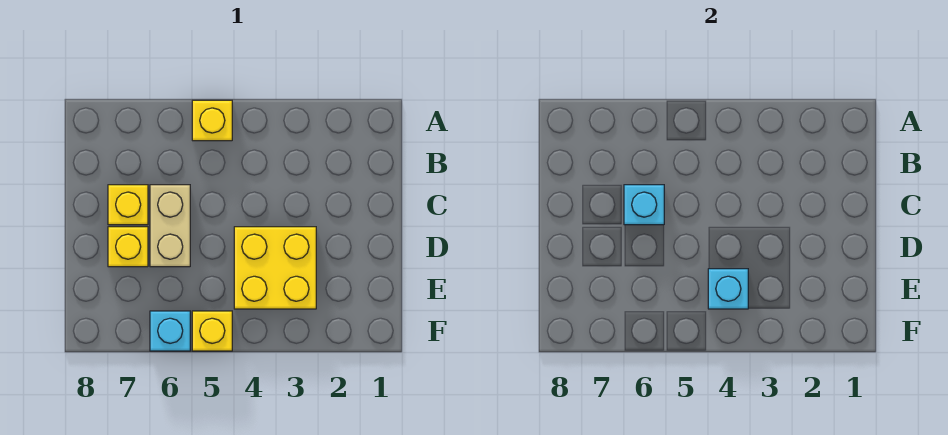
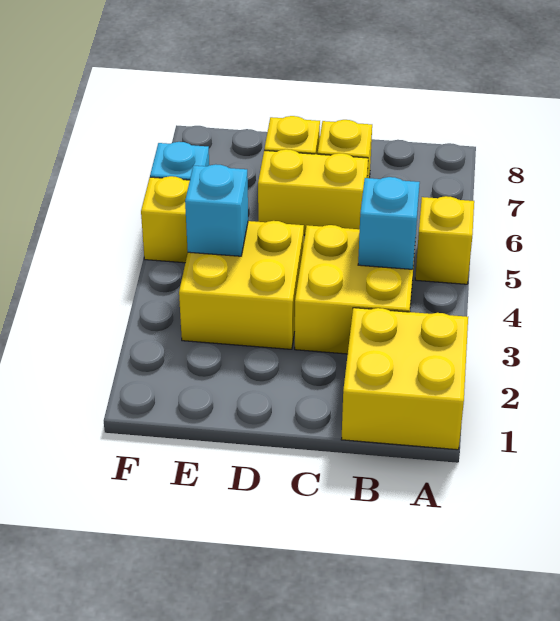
none -> yellow 2x2 brick [341,308,468,450]
none -> yellow 2x2 brick [295,225,416,354]
tan 1x2 brick [150,185,190,267] -> yellow 1x2 brick [258,149,368,235]
cyan 1x1 brick [624,185,664,225] -> cyan 1x1 brick moved to [358,177,420,269]

